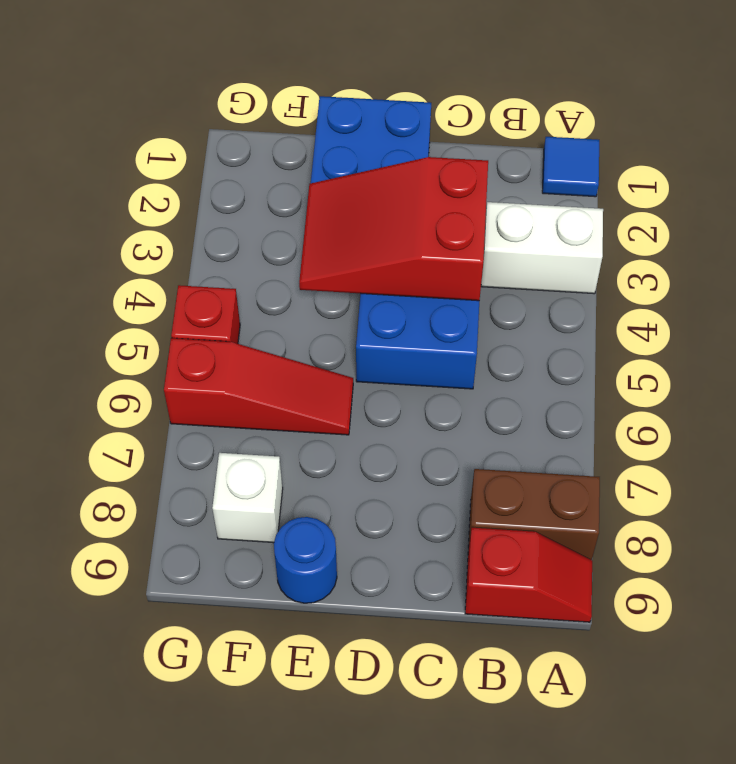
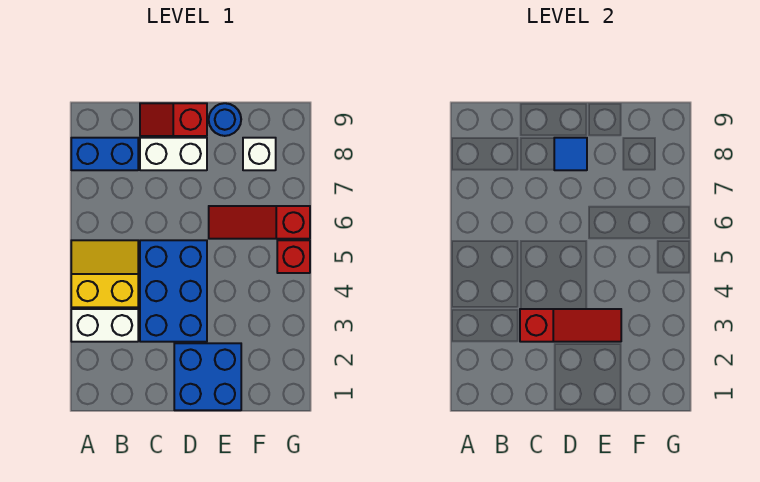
blue 1x1 tile [542,137,599,197] -> blue 1x1 tile moved to [554,138,587,170]
none -> yellow 2x2 slope [71,240,138,307]
brown 1x2 brick [468,469,600,560] -> blue 1x2 brick [71,138,138,170]
red 1x2 slope [465,528,592,622] -> red 1x2 slope moved to [140,103,207,136]
red 2x3 slope [299,157,488,301] -> red 1x3 slope [520,309,621,342]
none -> white 1x2 brick [140,138,207,170]

